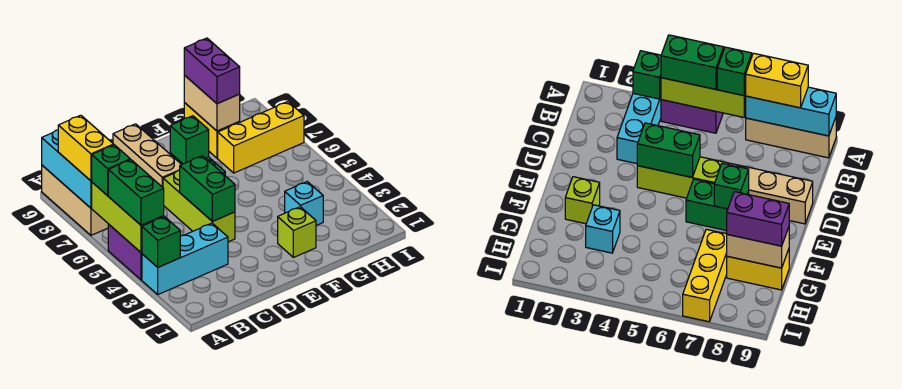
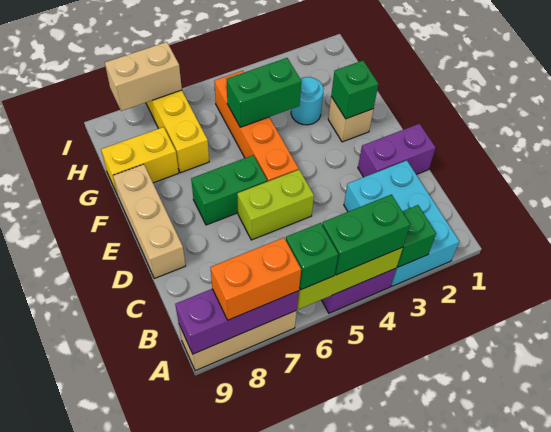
cyan 1x3 brick [142,223,228,295] -> cyan 2x3 brick [344,160,459,286]
cyan 1x3 brick [42,130,92,208] -> purple 1x3 brick [175,289,299,354]
yellow 1x2 brick [58,115,114,181] -> orange 1x2 brick [210,238,301,320]
lime 1x3 brick [163,170,235,242] -> lime 1x2 brick [237,170,314,240]
green 1x2 brick [180,156,235,221] -> green 1x2 brick moved to [226,58,301,127]
tan 1x3 brick [113,124,182,187] -> tan 1x3 brick turned to [113,164,186,278]
none -> orange 1x4 brick [214,71,299,182]
green 1x1 brick [170,116,209,164] -> green 1x1 brick moved to [331,61,378,119]
lime 1x1 brick [278,207,316,257] -> tan 1x1 brick [328,97,373,142]
cyan 1x1 brick [285,182,323,225] -> cyan 1x1 round brick [291,77,324,125]
tan 1x2 brick [184,75,240,131] -> tan 1x2 brick moved to [105,42,182,111]
purple 1x2 brick [184,38,240,104] -> purple 1x2 brick moved to [358,124,436,177]

